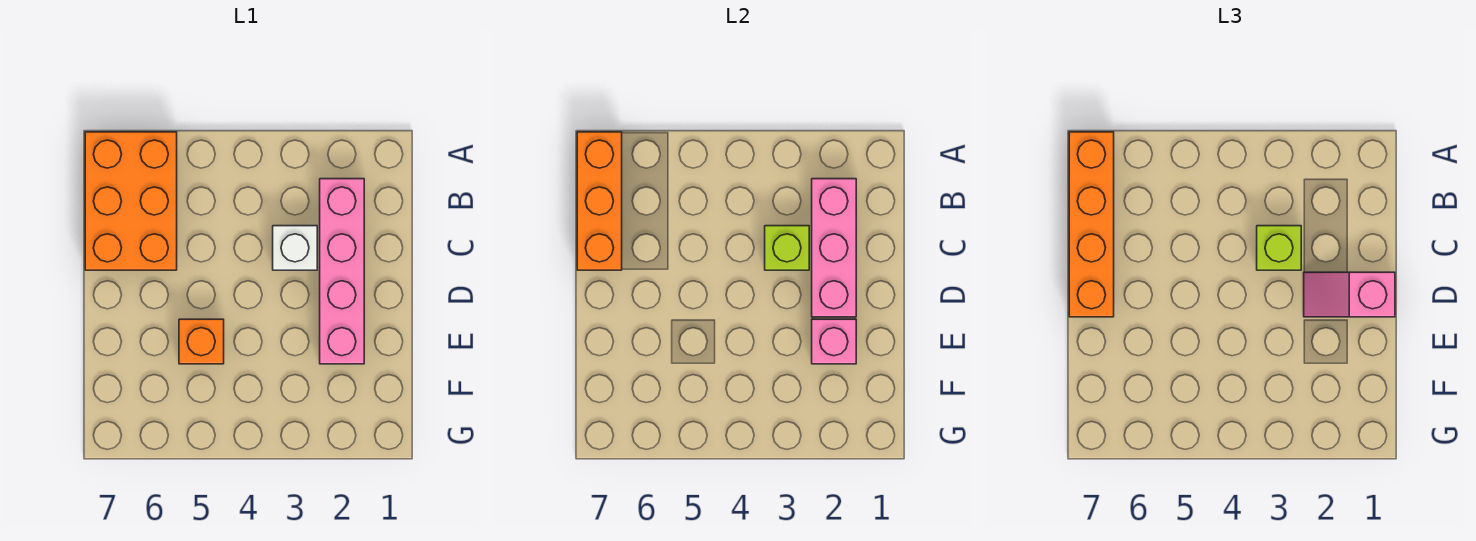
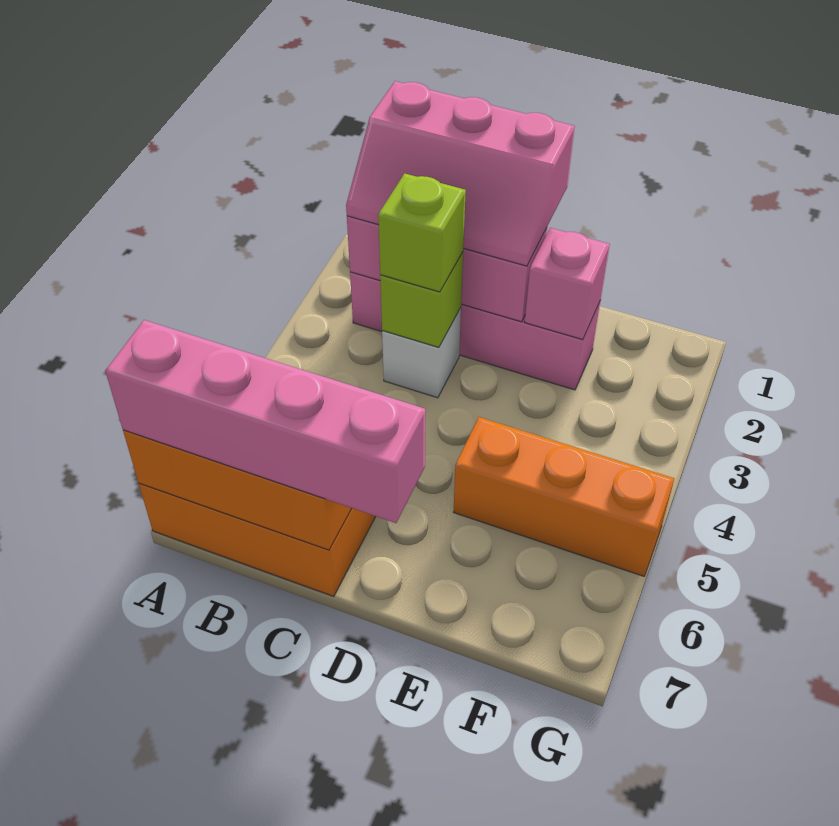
orange 1x4 brick [1069,132,1114,317] -> pink 1x4 brick [106,320,425,523]
pink 1x2 slope [1304,272,1395,317] -> pink 2x3 slope [346,81,575,266]
orange 1x1 brick [179,319,224,364] -> orange 1x3 brick [454,417,674,576]

